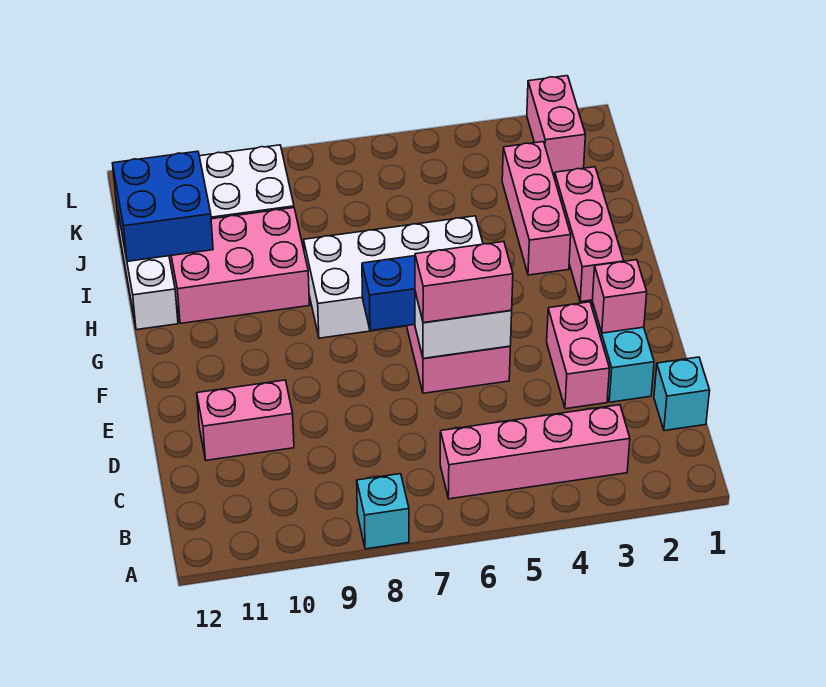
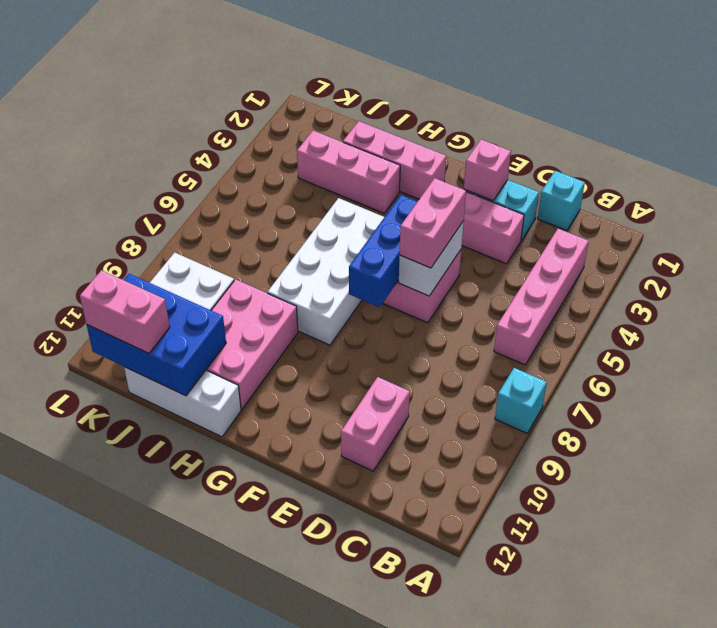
blue 2x2 brick [113,151,213,261] -> blue 2x3 brick [86,274,226,396]
pink 1x2 brick [527,76,585,174] -> pink 1x2 brick moved to [80,270,170,353]

